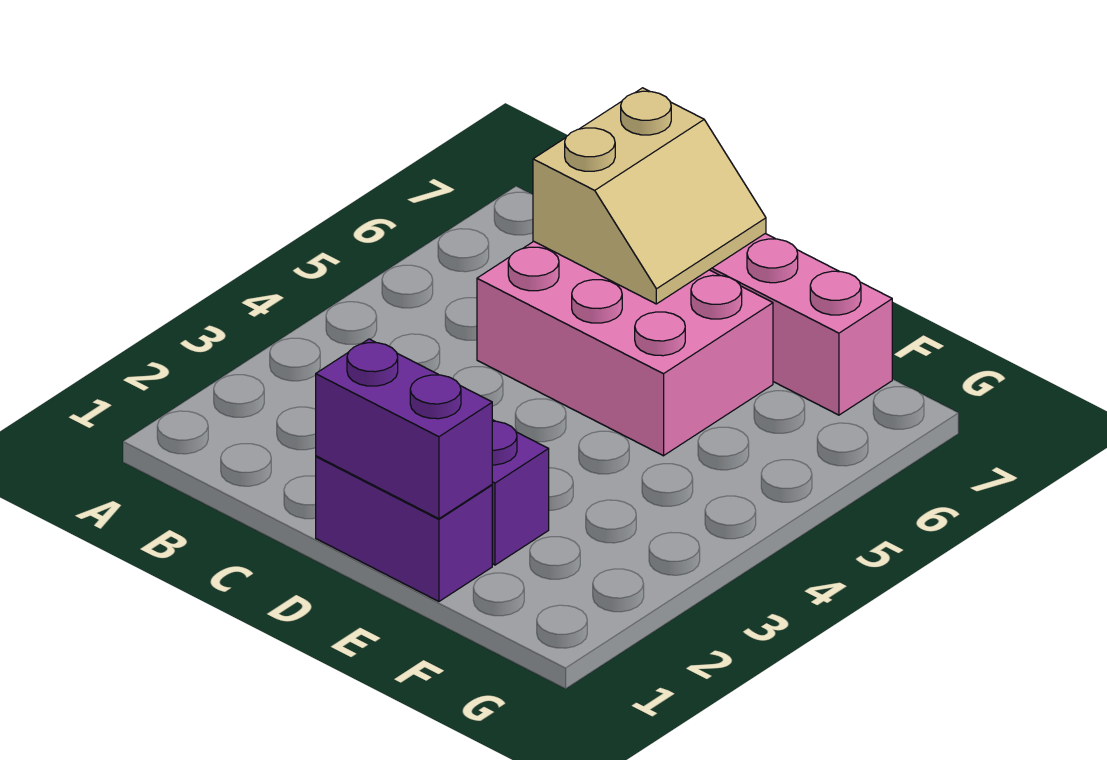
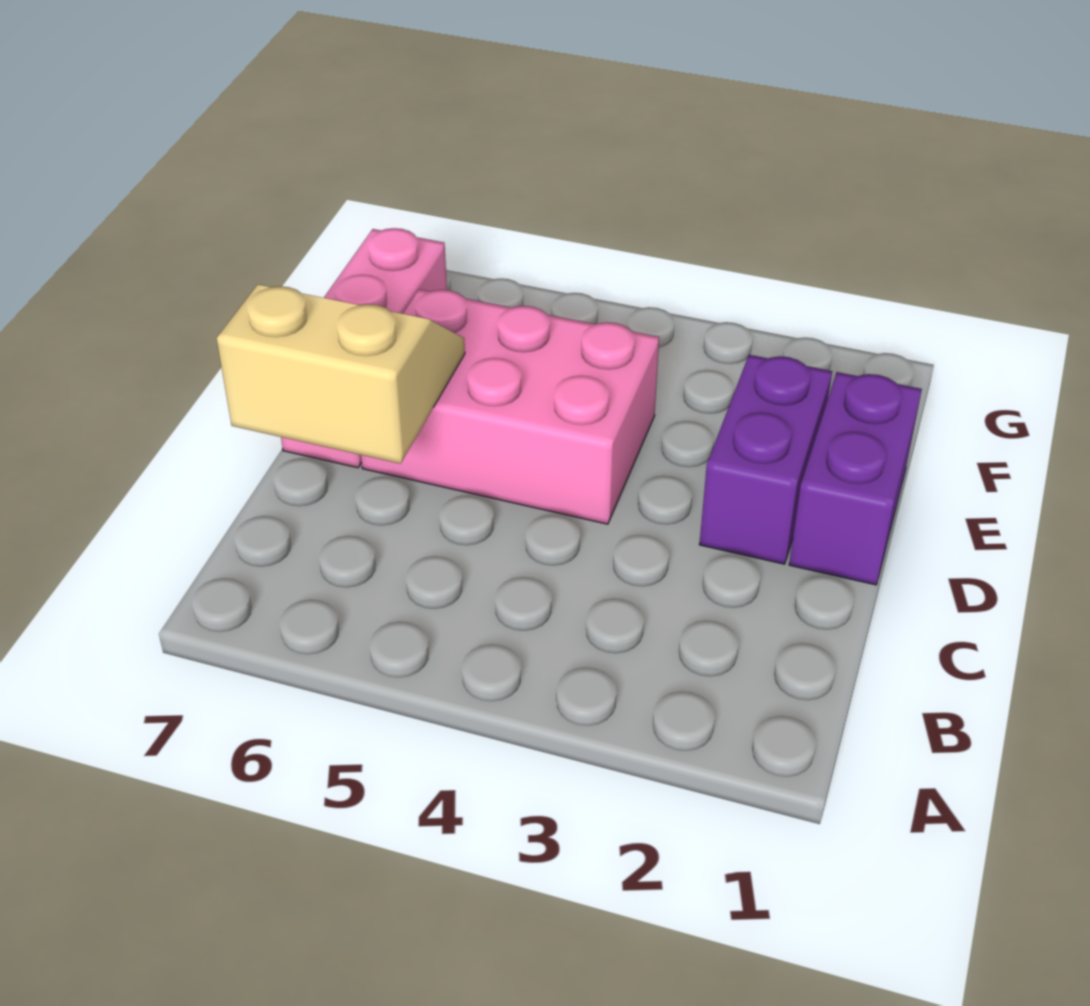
pink 2x3 brick [477,241,773,456] -> pink 2x3 brick turned to [361,289,659,524]
purple 1x2 brick [316,339,492,519] -> none

